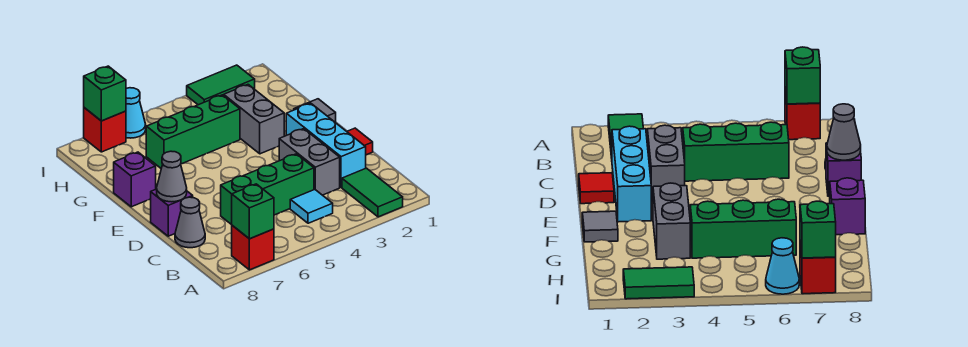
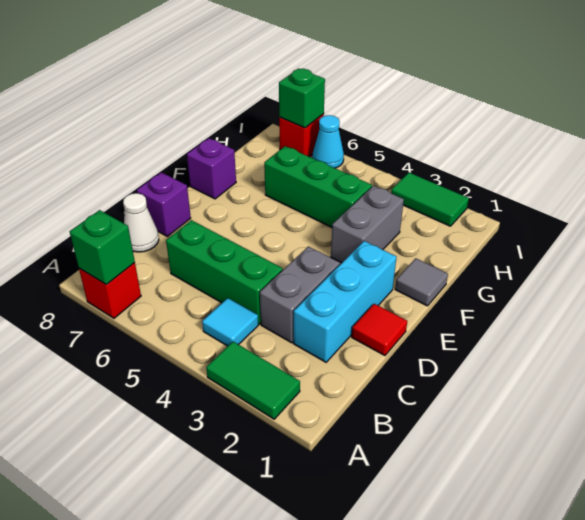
green 1x2 tile [342,168,403,217] -> green 1x2 tile turned to [206,342,300,419]
grey 1x1 cone [175,197,205,248] -> white 1x1 cone [123,193,159,252]
grey 1x1 cone [157,151,187,202] -> none

